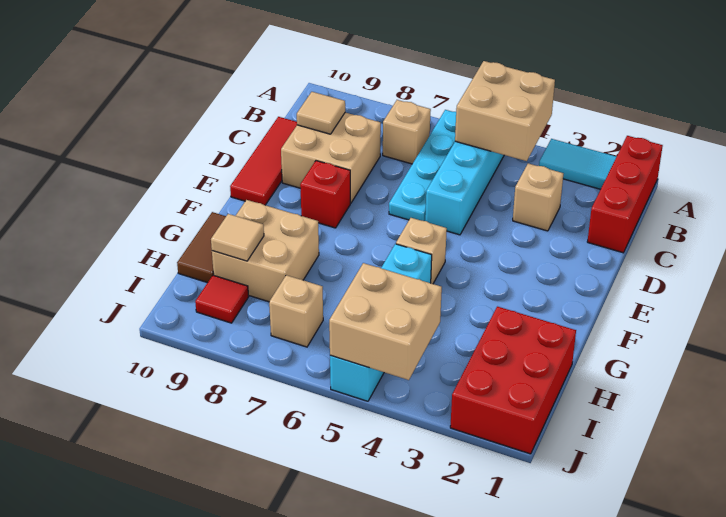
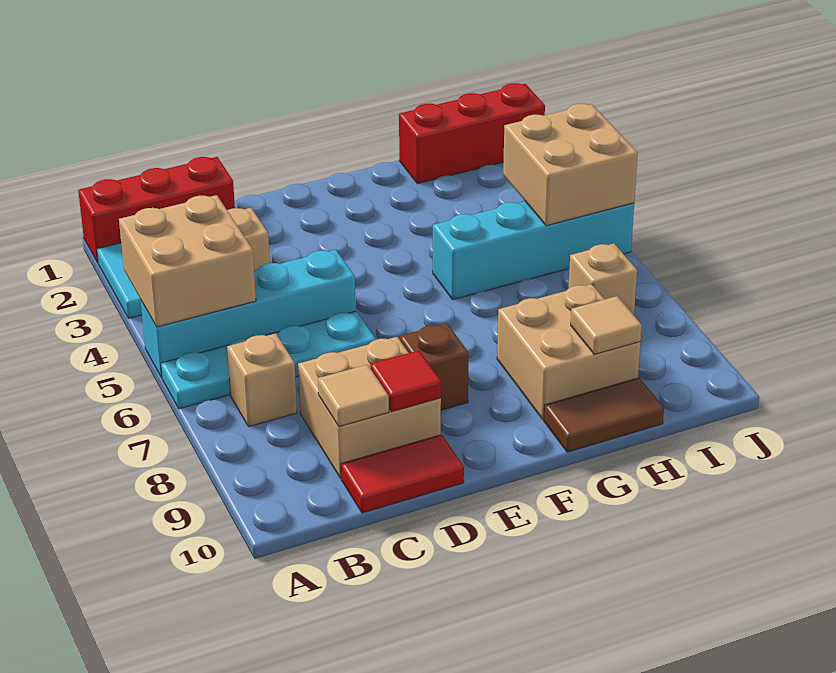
red 1x3 tile [230,117,297,205] -> red 1x2 tile [341,435,464,513]
red 1x1 brick [300,161,350,228] -> brown 1x1 brick [400,323,469,410]
tan 1x1 brick [396,218,447,284] -> none
red 2x3 brick [450,307,576,454] -> red 1x3 brick [399,83,545,184]
red 1x1 tile [195,275,249,323] -> red 1x1 tile moved to [370,350,441,412]

